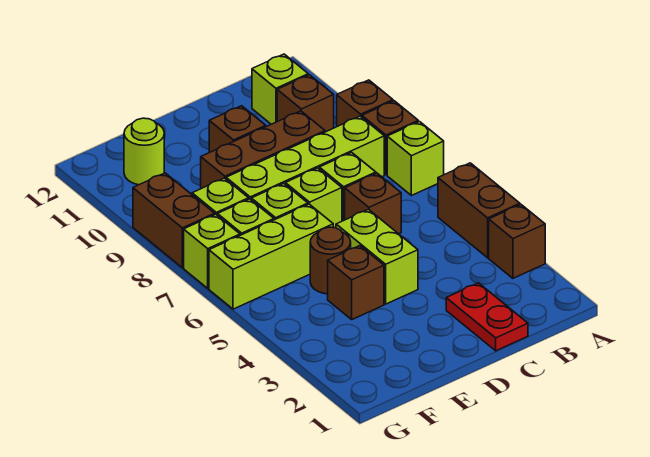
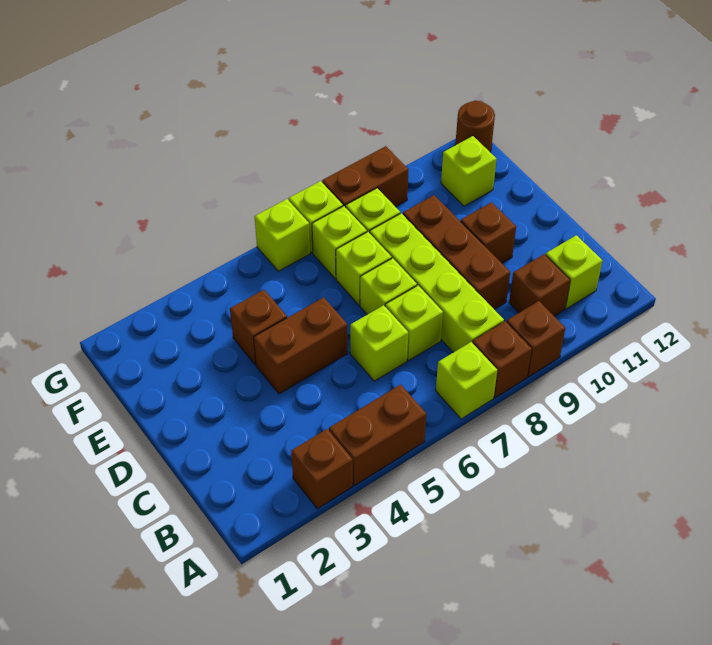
red 1x2 plate [446,283,528,351] -> none
brown 1x1 brick [345,173,401,234] -> lime 1x1 brick [350,305,408,381]
lime 1x2 brick [336,209,418,304] -> brown 1x2 brick [254,297,348,394]
brown 1x1 round brick [310,227,351,294] -> brown 1x1 round brick moved to [455,101,495,152]
lime 1x3 brick [209,204,333,309] -> lime 1x1 brick [255,199,310,271]
lime 1x1 round brick [124,118,164,185] -> lime 1x1 brick [441,136,497,206]

